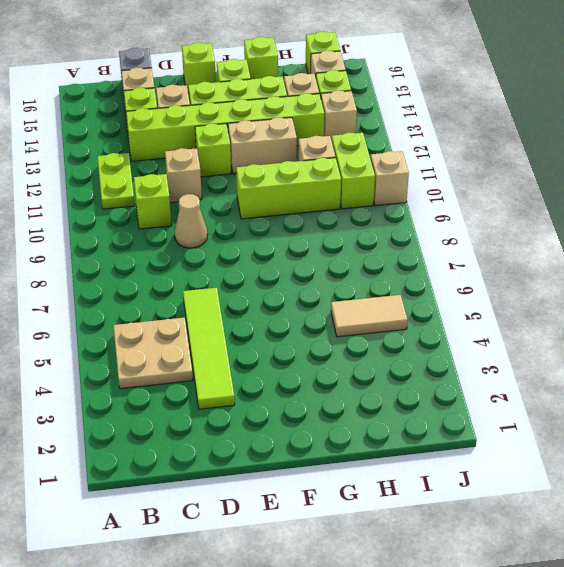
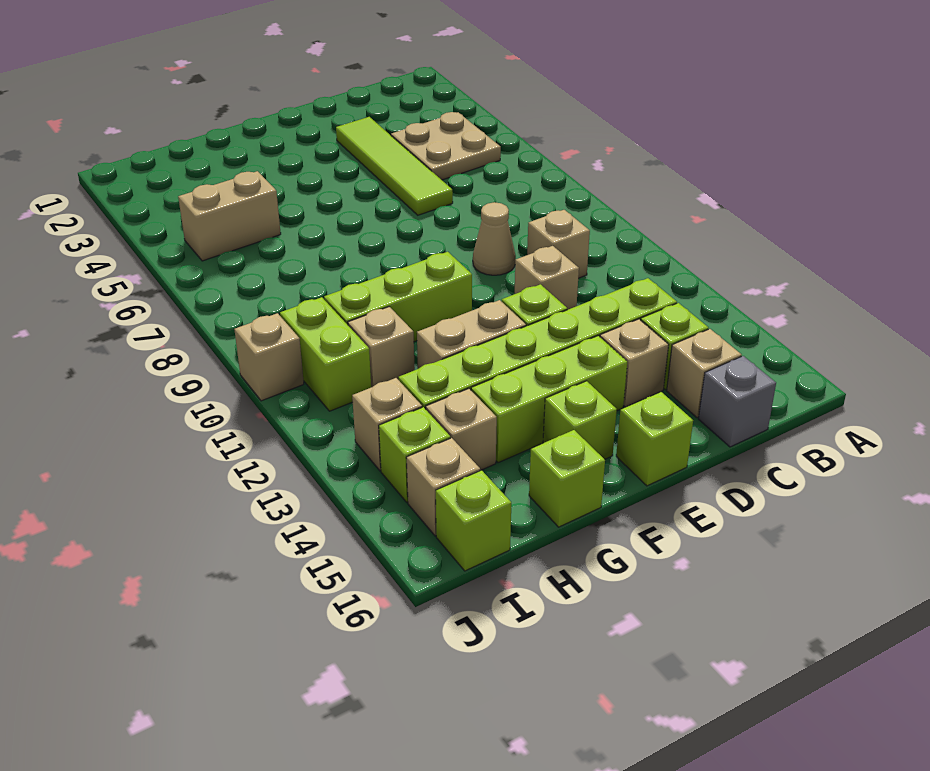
lime 1x2 plate [97,153,135,209] -> none
lime 1x1 brick [134,174,172,229] -> tan 1x1 brick [527,210,590,278]
tan 1x2 tile [331,295,408,337] -> tan 1x2 brick [178,171,281,261]

